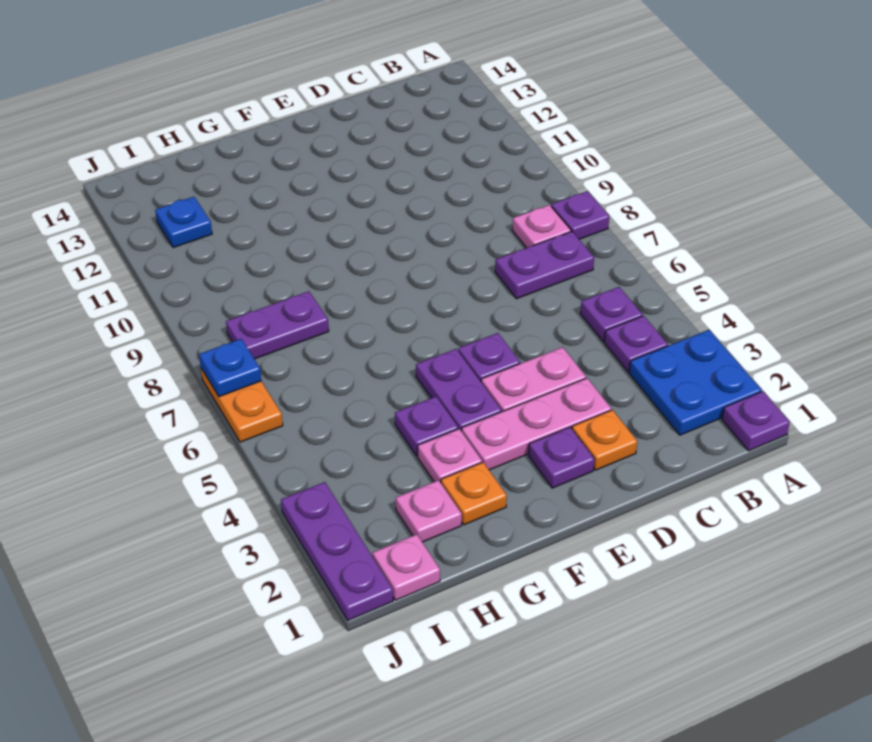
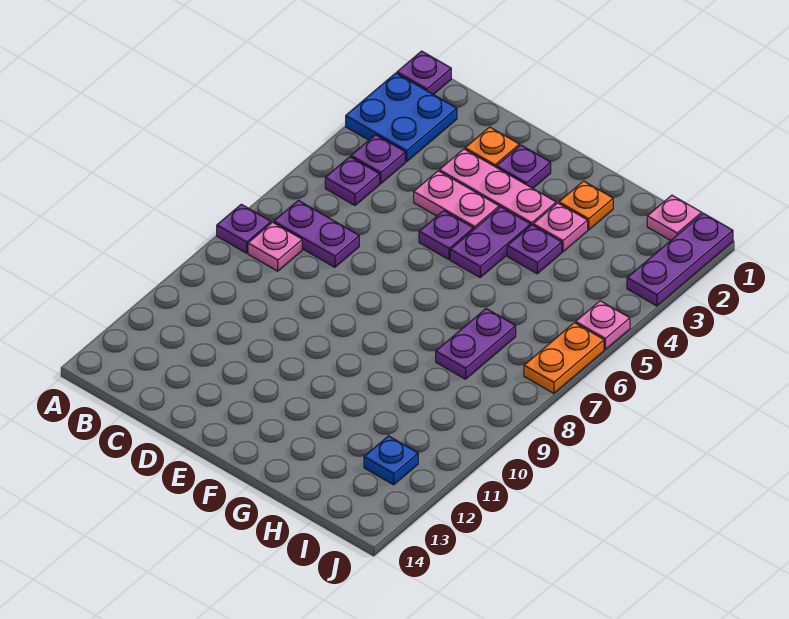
pink 1x1 plate [396,480,462,542] -> pink 1x1 plate moved to [576,301,630,349]
purple 1x2 plate [226,291,329,359] -> purple 1x2 plate turned to [436,309,516,379]
blue 1x1 plate [199,339,261,397] -> none

